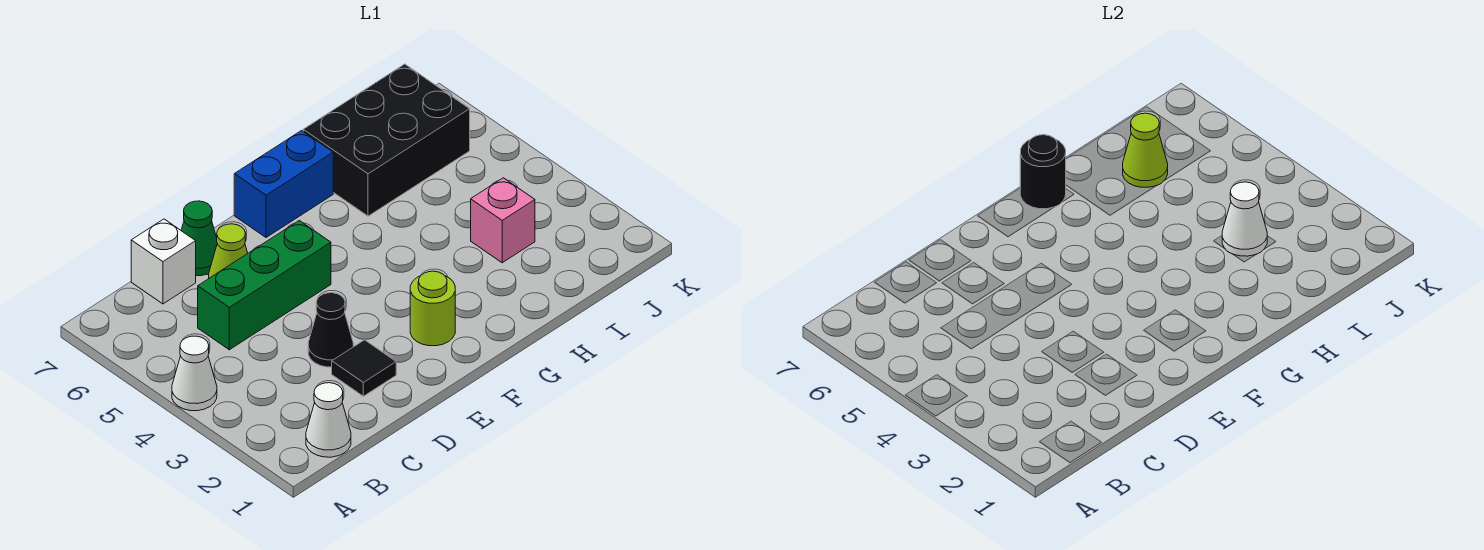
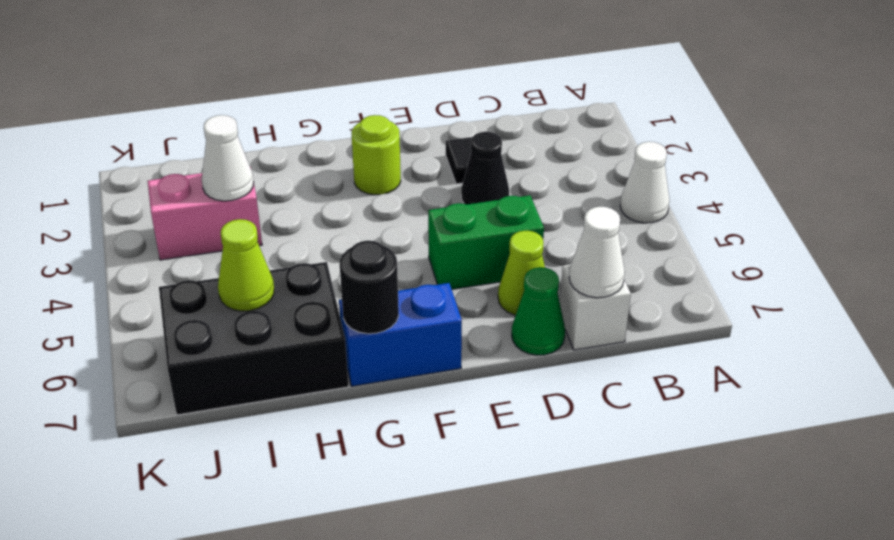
white 1x1 cone [306,383,351,457] -> white 1x1 cone moved to [569,206,625,298]
green 1x3 brick [198,221,331,350] -> green 1x2 brick [428,195,544,289]
pink 1x1 brick [471,178,535,263] -> pink 1x2 brick [148,167,262,260]

